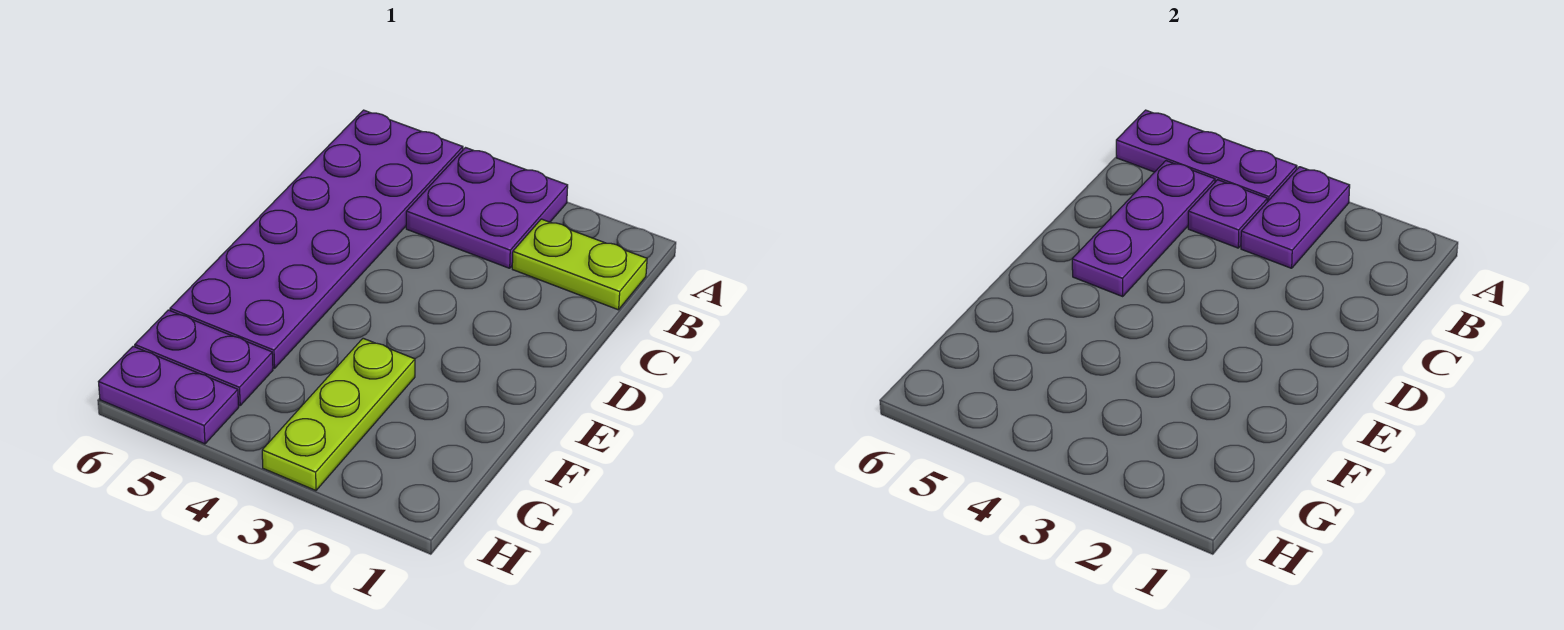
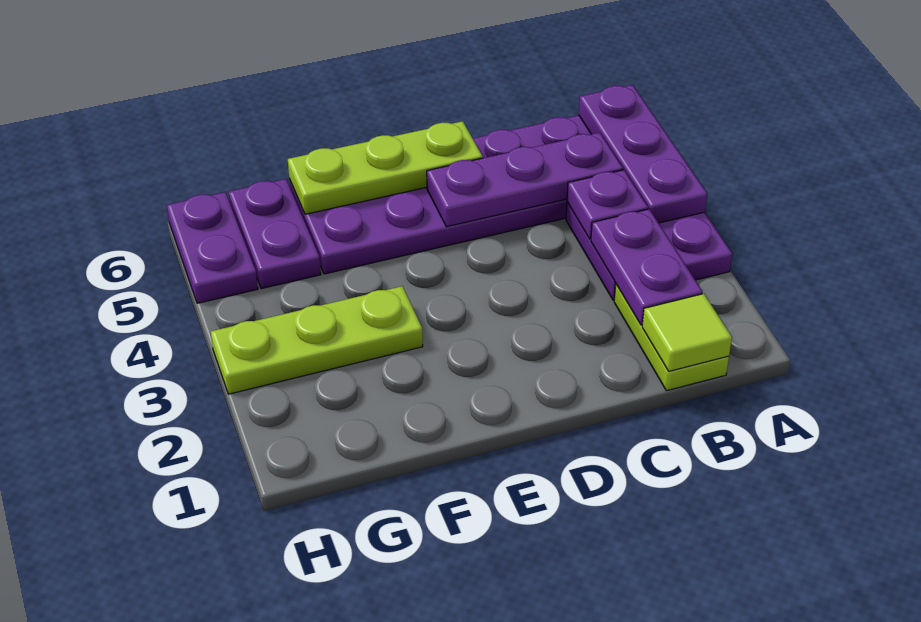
purple 1x2 plate [1241,167,1350,268] -> purple 1x2 plate turned to [591,209,702,325]
none -> lime 1x1 tile [642,294,732,371]
none -> lime 1x3 plate [288,121,483,214]

